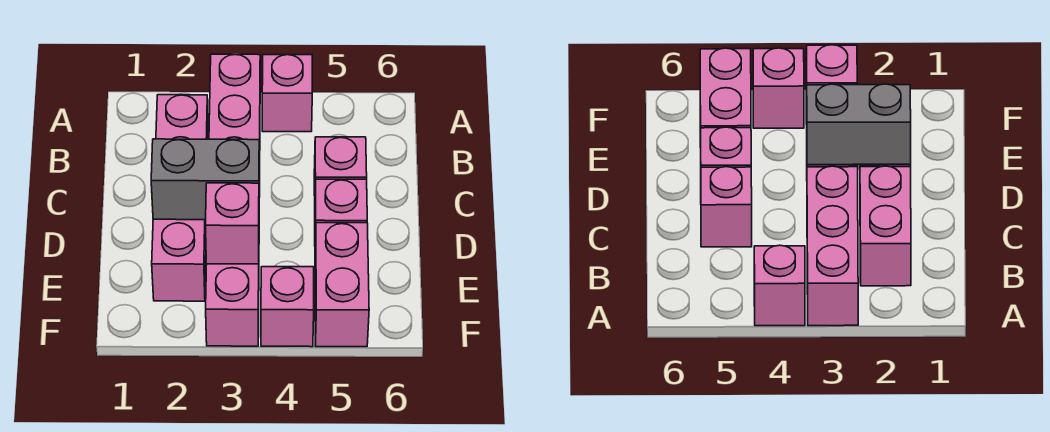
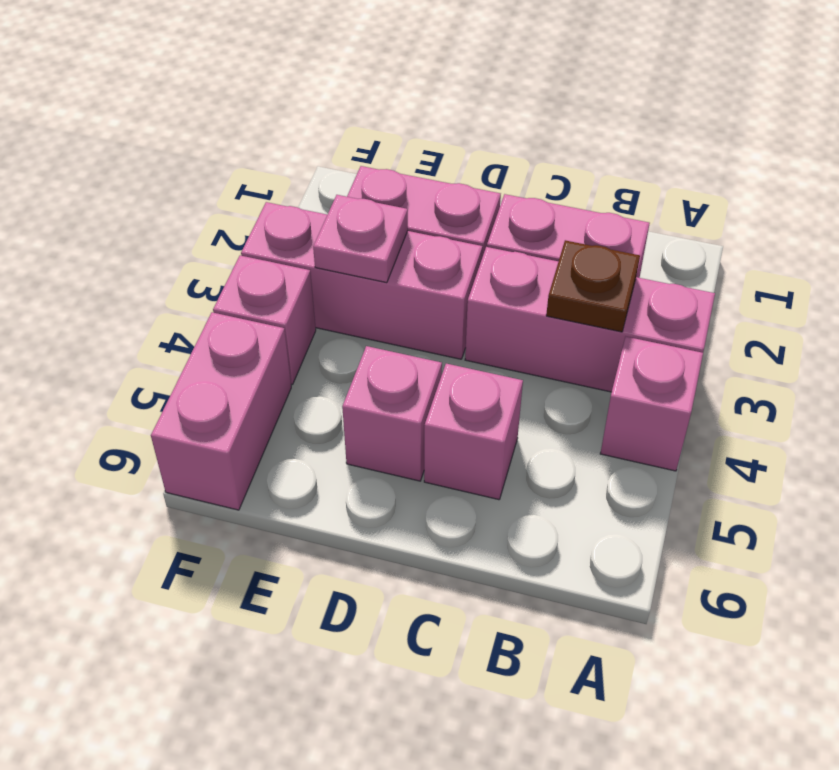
none -> brown 1x1 plate [546,240,640,332]
grey 1x2 brick [151,139,259,220] -> none
pink 1x1 brick [206,183,259,264] -> pink 1x1 plate [313,195,408,283]
pink 1x2 brick [315,223,369,347] -> pink 1x2 brick turned to [151,312,291,510]

